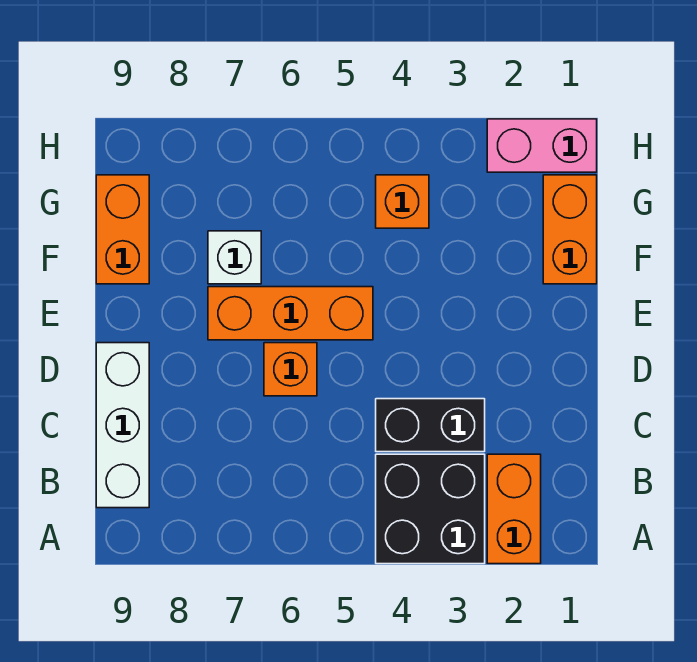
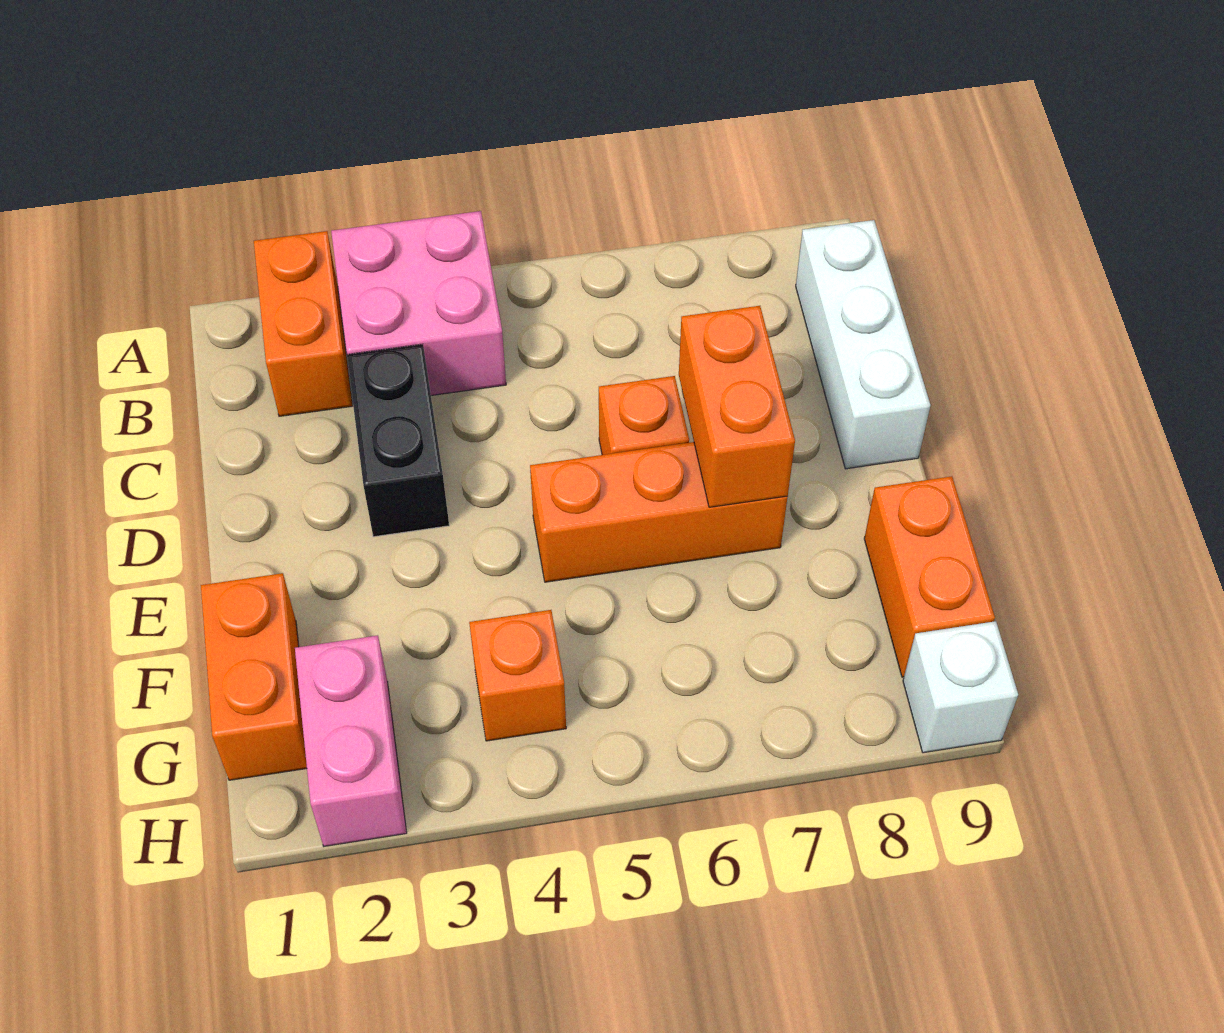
black 2x2 brick [376,454,485,564] -> pink 2x2 brick [331,211,506,395]
black 1x2 brick [376,399,485,452] -> black 1x2 brick turned to [347,344,449,537]
none -> orange 1x2 brick [679,306,795,507]
white 1x1 brick [208,231,261,284] -> white 1x1 brick moved to [903,621,1018,753]
pink 1x2 brick [487,119,597,172] -> pink 1x2 brick turned to [295,635,407,846]

